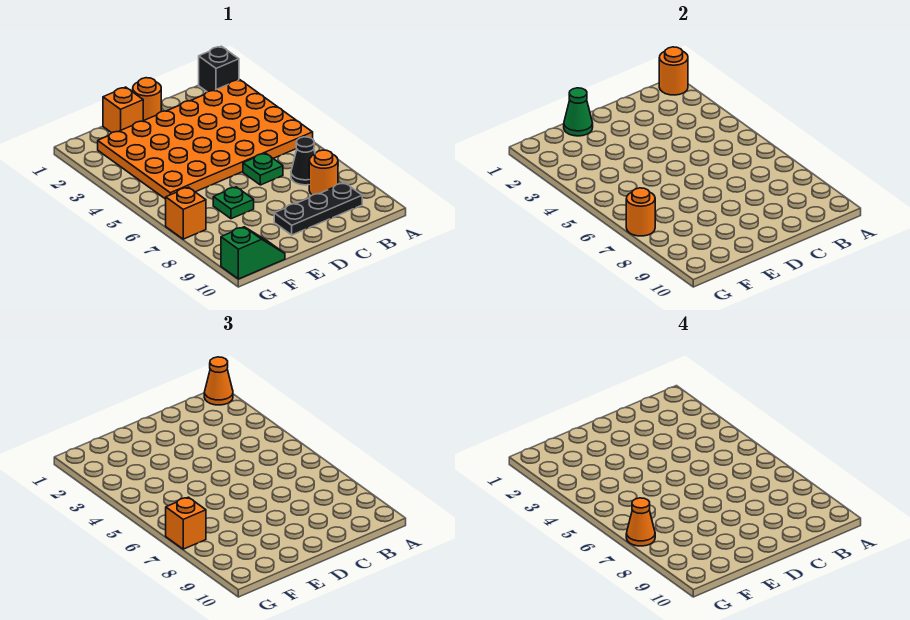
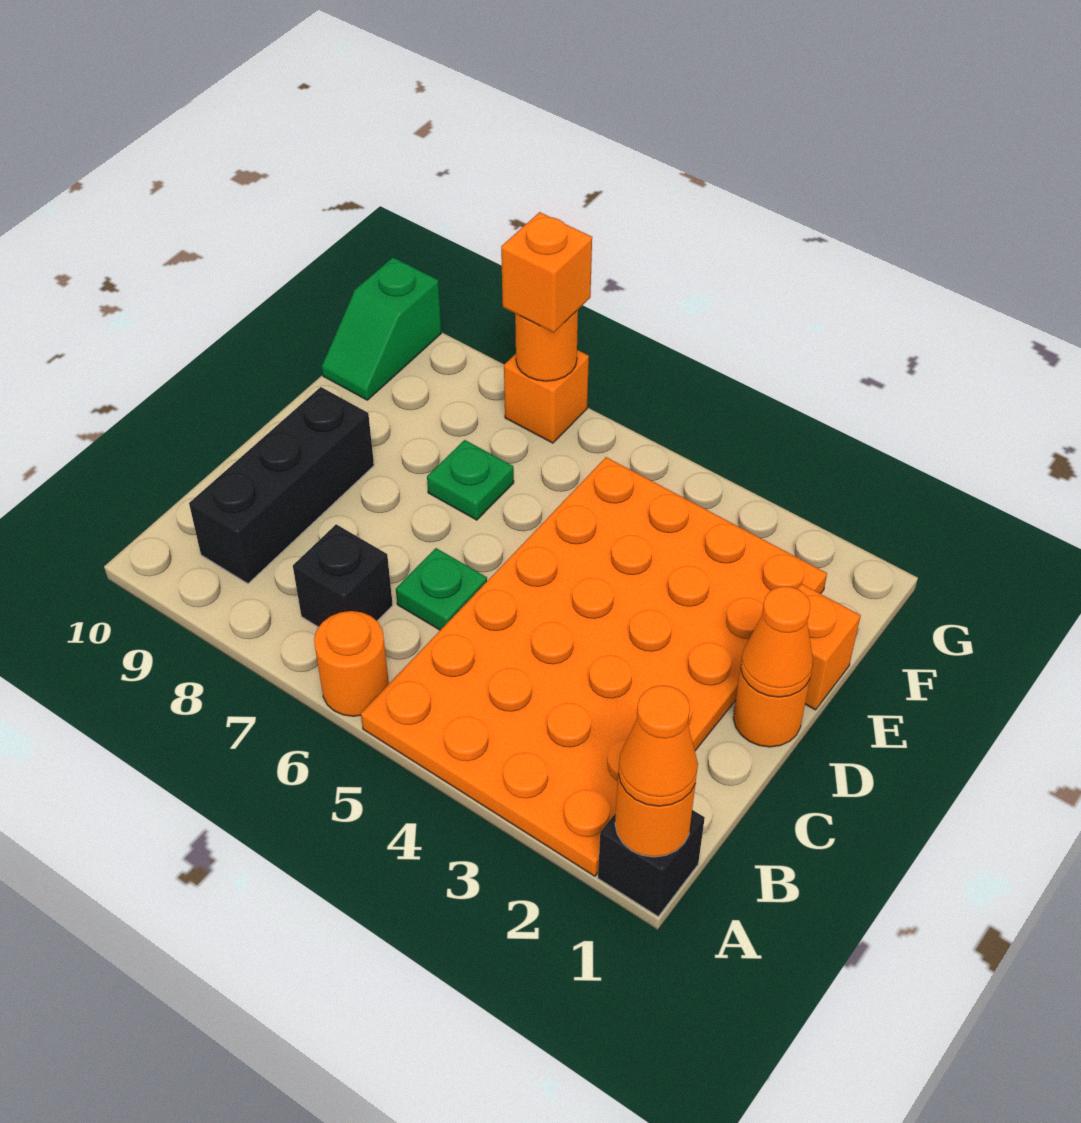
black 1x1 cone [291,137,315,185] -> black 1x1 brick [293,524,393,627]
orange 1x1 round brick [309,150,338,195] -> orange 1x1 round brick moved to [314,611,389,716]
black 1x3 plate [274,183,362,235] -> black 1x3 brick [189,387,374,584]
green 1x1 cone [564,88,593,136] -> none
orange 1x1 cone [626,498,655,546] -> orange 1x1 cone moved to [741,586,813,697]

